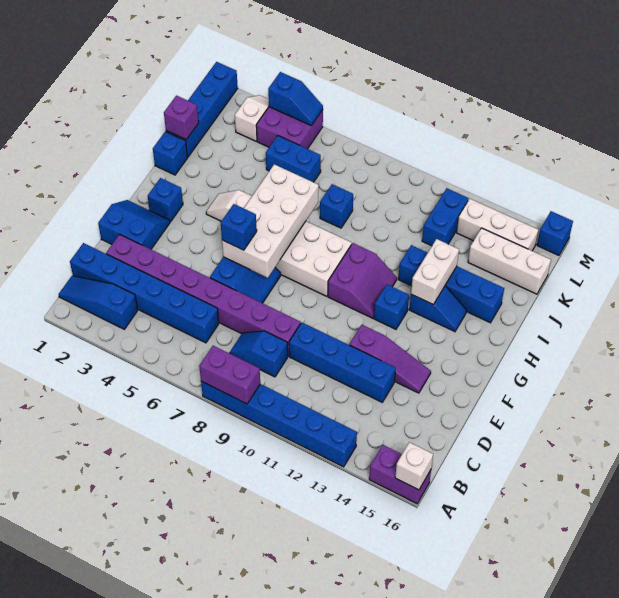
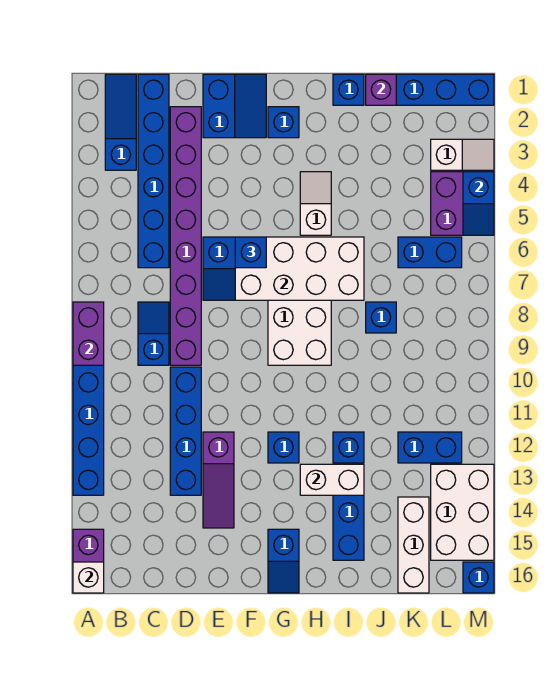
purple 2x2 slope [328,243,397,318] -> none
blue 1x2 slope [409,286,467,332] -> blue 1x2 slope moved to [268,529,299,593]
blue 1x2 brick [266,136,321,182] -> blue 1x2 brick turned to [398,237,462,268]
white 1x3 brick [457,199,538,251] -> white 2x3 brick [431,464,494,560]

